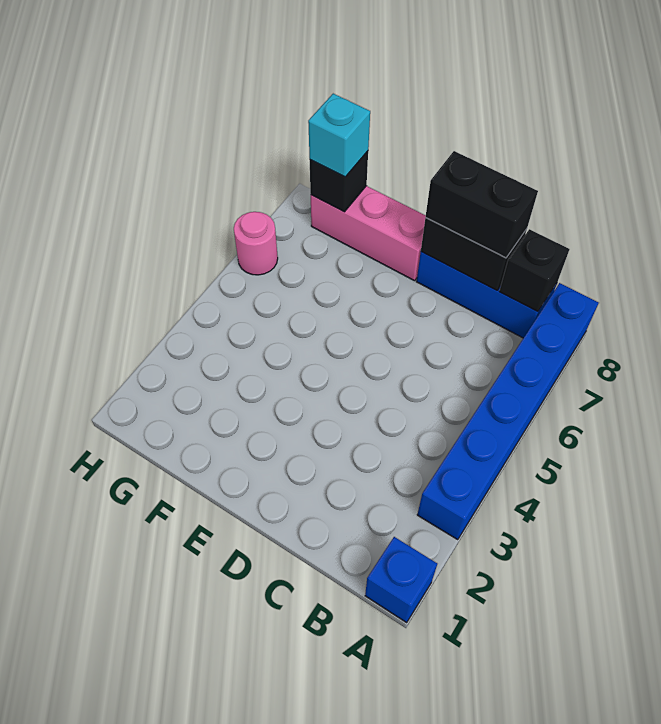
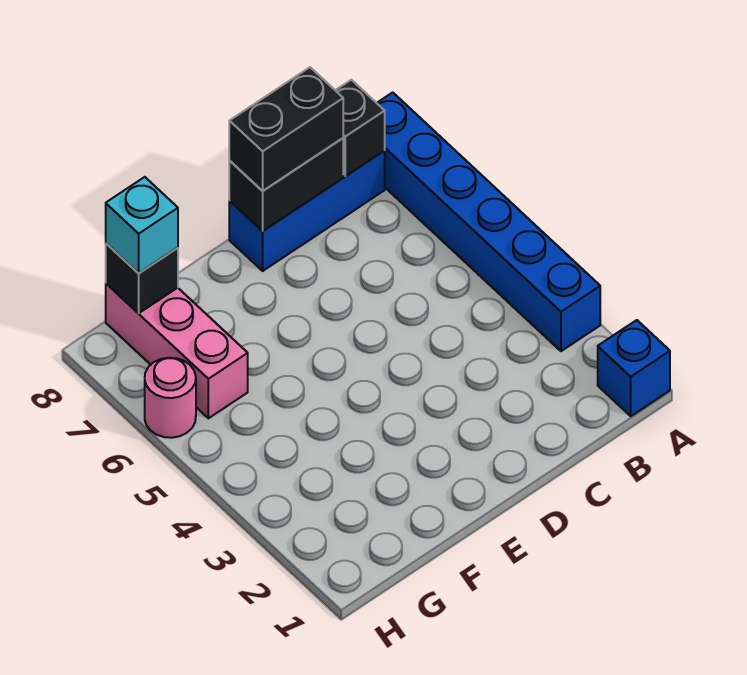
pink 1x3 brick [311,186,426,281] -> pink 1x3 brick turned to [106,284,248,418]

